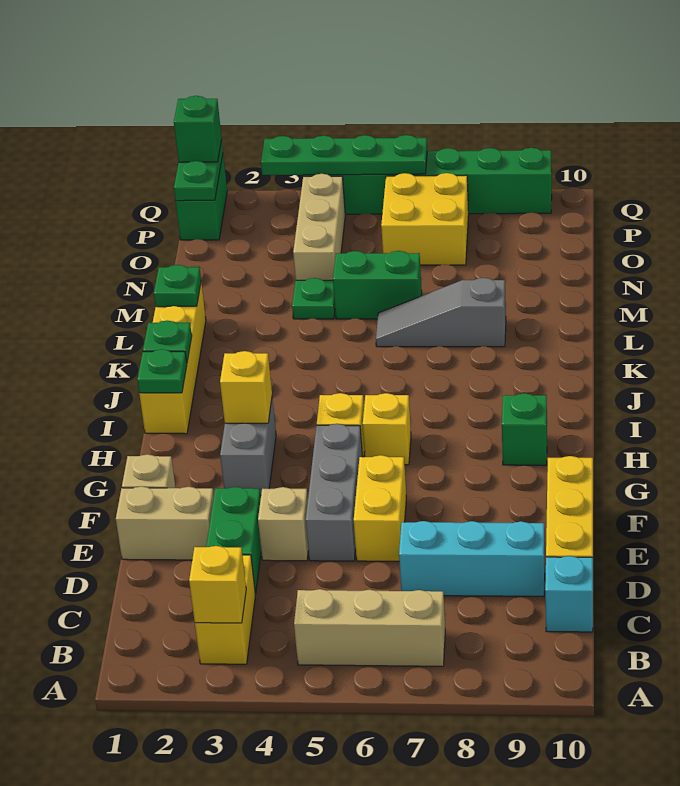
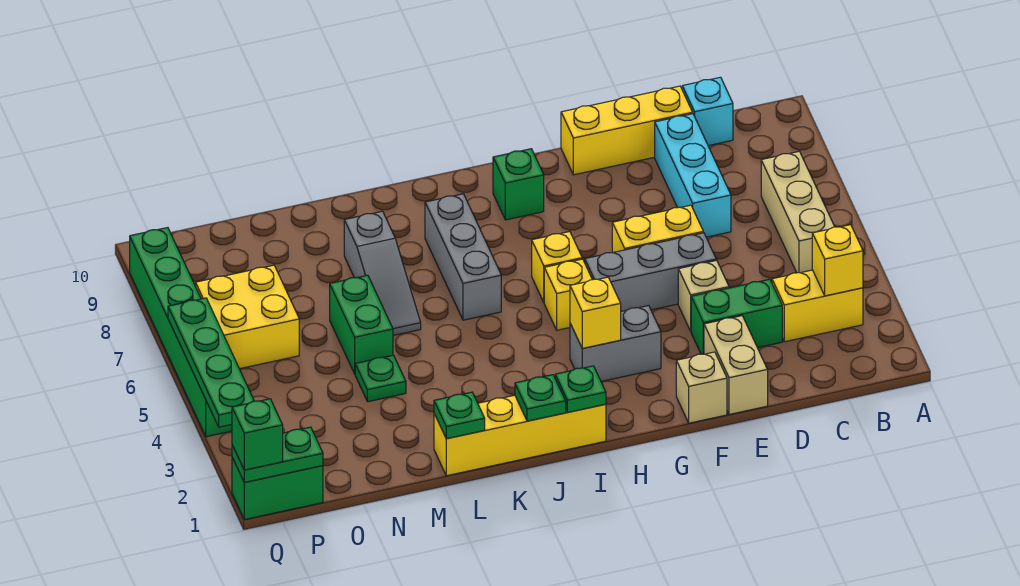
none -> grey 1x3 brick [425,194,501,320]
tan 1x3 brick [293,174,345,280] -> none

